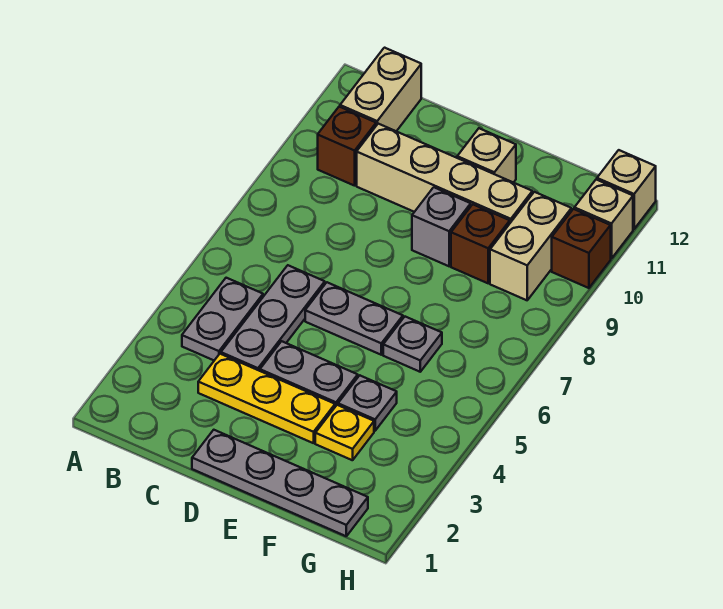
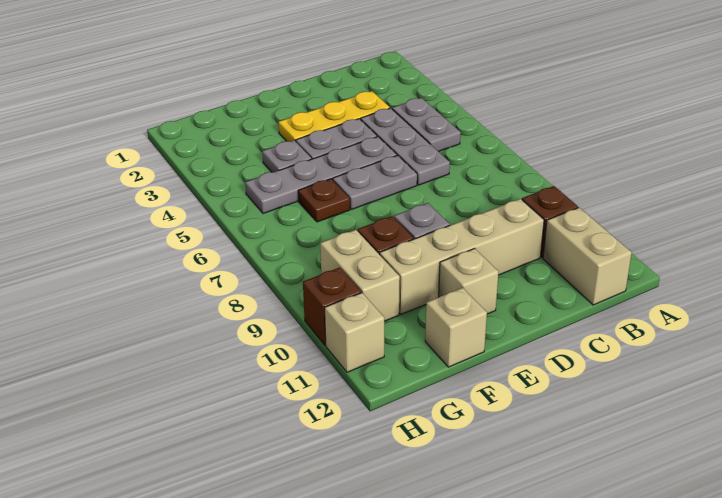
grey 1x4 plate [192,430,368,536] -> grey 1x4 plate moved to [245,137,397,214]
yellow 1x1 plate [315,405,374,460] -> none
grey 1x1 plate [383,317,442,372] -> brown 1x1 plate [298,179,350,222]
tan 1x1 brick [597,150,656,229] -> tan 1x1 brick moved to [425,288,487,367]

